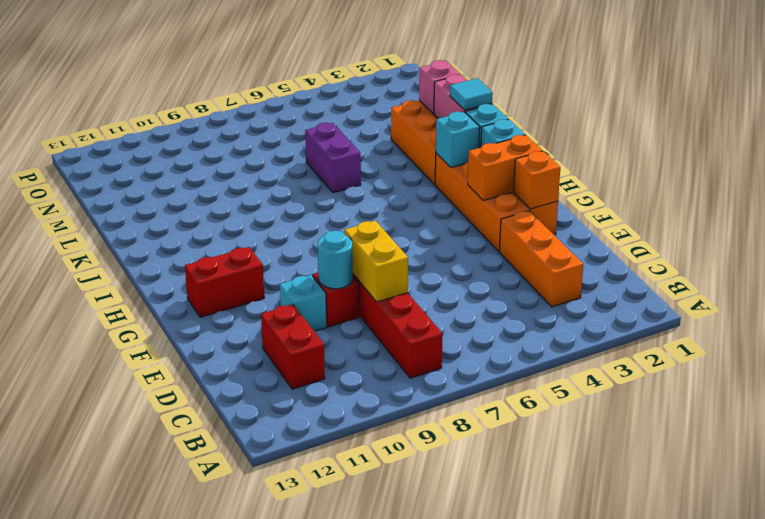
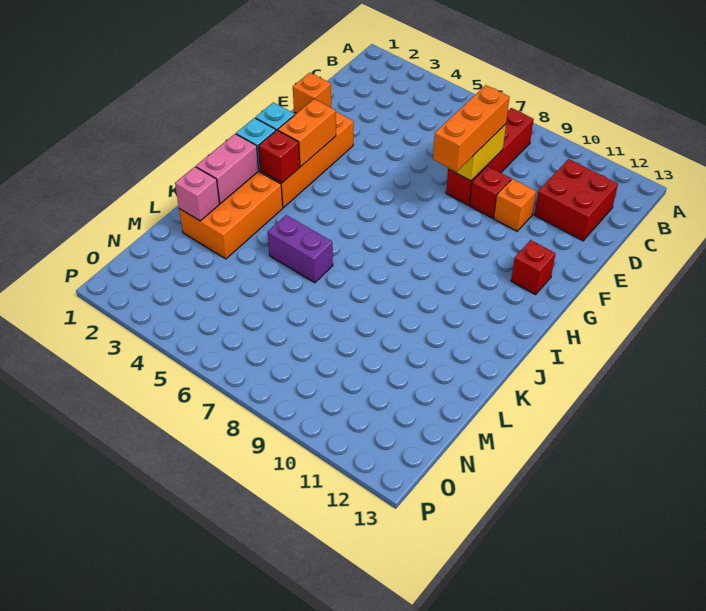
orange 1x3 brick [500,211,583,307] -> orange 1x3 brick moved to [433,85,510,172]
red 1x2 brick [261,304,325,389] -> red 2x2 brick [534,159,618,241]
cyan 1x1 round brick [318,231,353,289] -> none
cyan 1x1 brick [280,275,327,331] -> orange 1x1 brick [494,179,536,231]
orange 1x2 brick [468,135,543,201] -> orange 1x2 brick turned to [278,99,336,166]
red 1x2 brick [185,247,264,317] -> red 1x1 brick [511,240,556,295]
cyan 1x1 brick [436,112,480,167] -> red 1x1 brick [259,130,300,183]
cyan 1x1 tile [450,78,493,110] -> none
purple 1x2 brick [305,123,361,193] -> purple 1x2 brick turned to [268,215,333,283]

